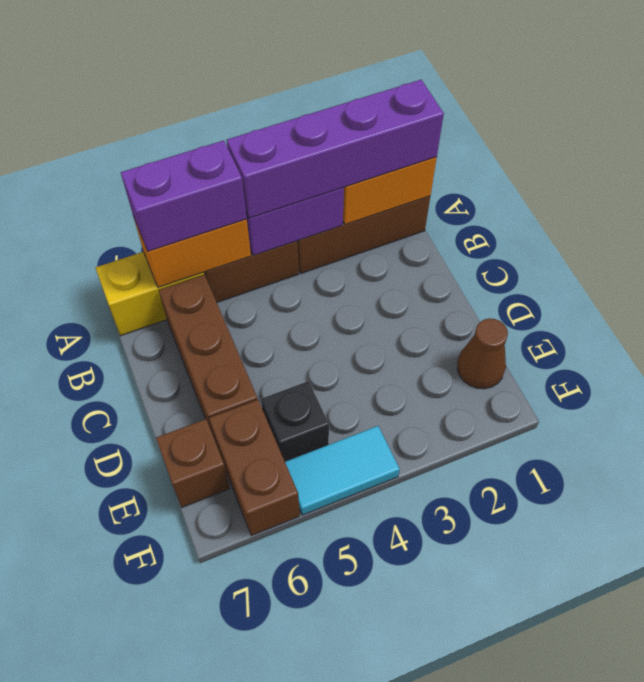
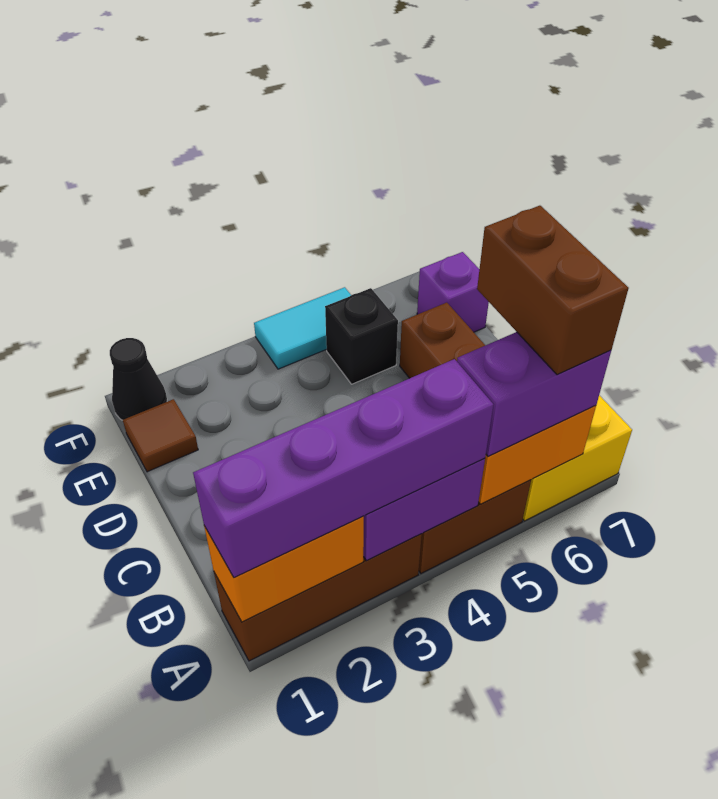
brown 1x1 cone [457,318,508,389] -> brown 1x1 tile [123,399,198,472]
brown 1x2 brick [209,400,300,536] -> brown 1x2 brick moved to [477,206,629,375]
brown 1x1 brick [156,419,230,507] -> purple 1x1 brick [417,252,489,332]
none -> black 1x1 cone [110,338,167,420]

